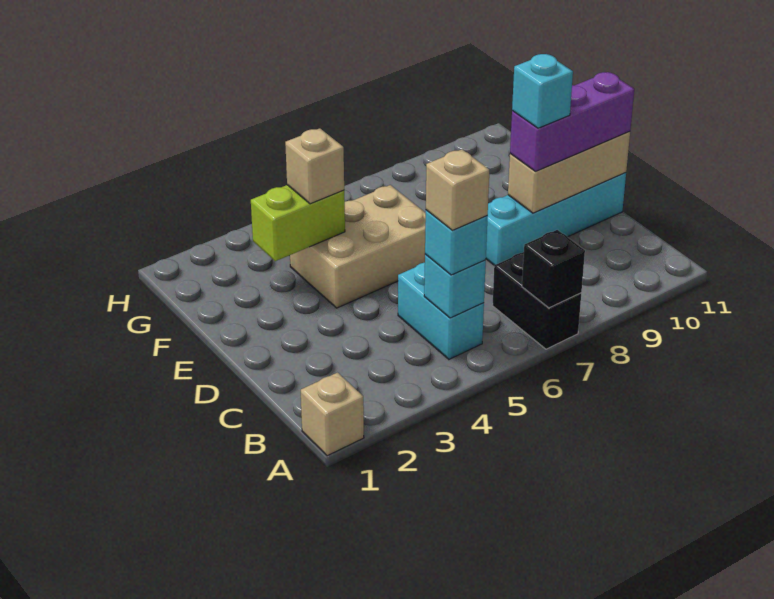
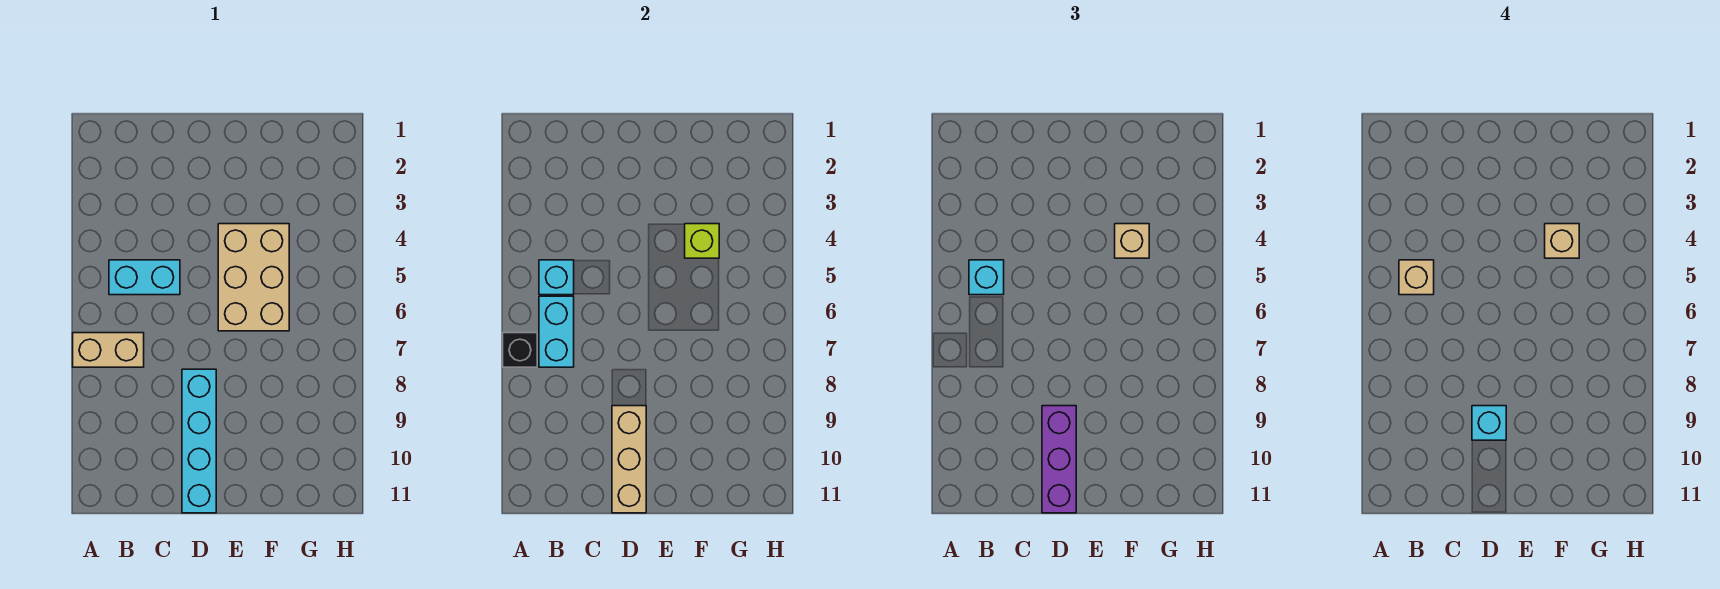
tan 1x1 brick [301,373,364,456] -> tan 1x1 brick moved to [1545,224,1579,258]
black 1x2 brick [492,252,581,349] -> tan 1x2 brick [73,333,144,367]
none -> cyan 1x2 brick [539,296,574,367]
lime 1x2 brick [251,185,345,261] -> lime 1x1 brick [685,224,719,258]

